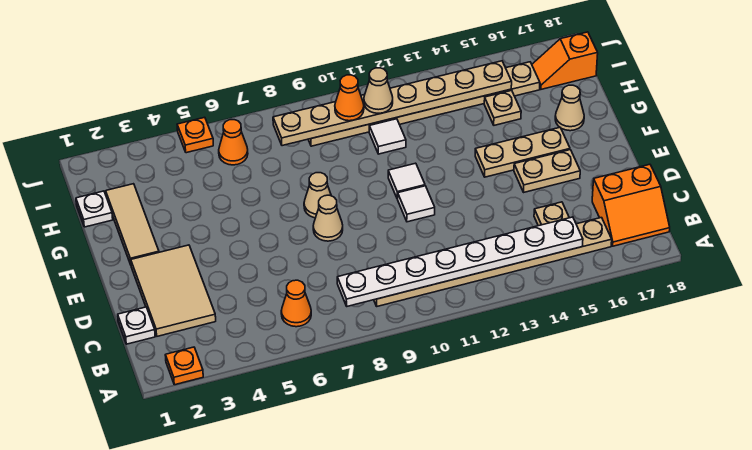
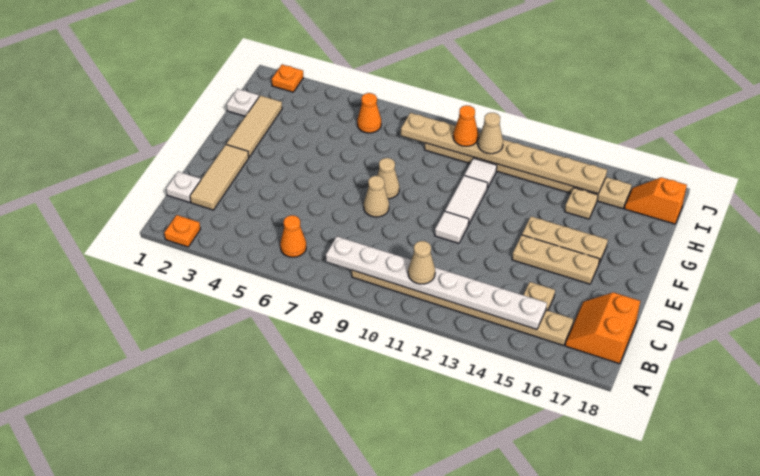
orange 2x2 slope [592,164,670,246] -> orange 2x2 slope turned to [565,292,640,364]
tan 2x3 tile [131,245,216,336] -> tan 1x3 tile [190,145,249,210]
tan 1x2 plate [514,150,580,192] -> tan 1x3 plate [512,235,599,284]
white 1x1 tile [388,163,425,199] -> white 1x2 tile [445,176,488,225]
tan 1x1 cone [555,85,584,131] -> tan 1x1 cone moved to [408,241,435,284]
orange 1x1 plate [177,117,213,153] -> orange 1x1 plate moved to [272,65,304,92]

